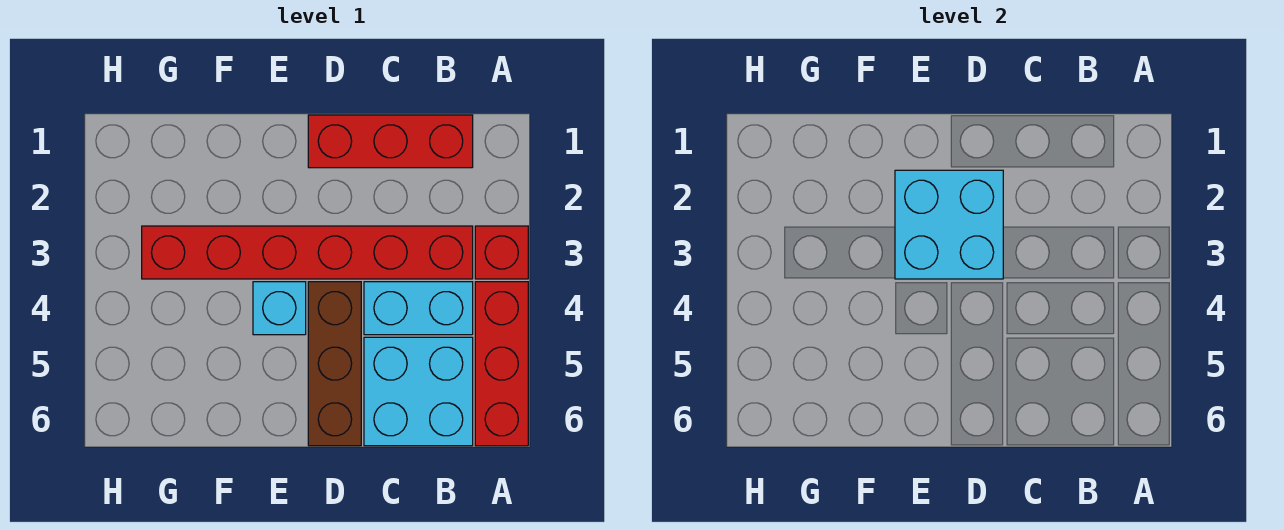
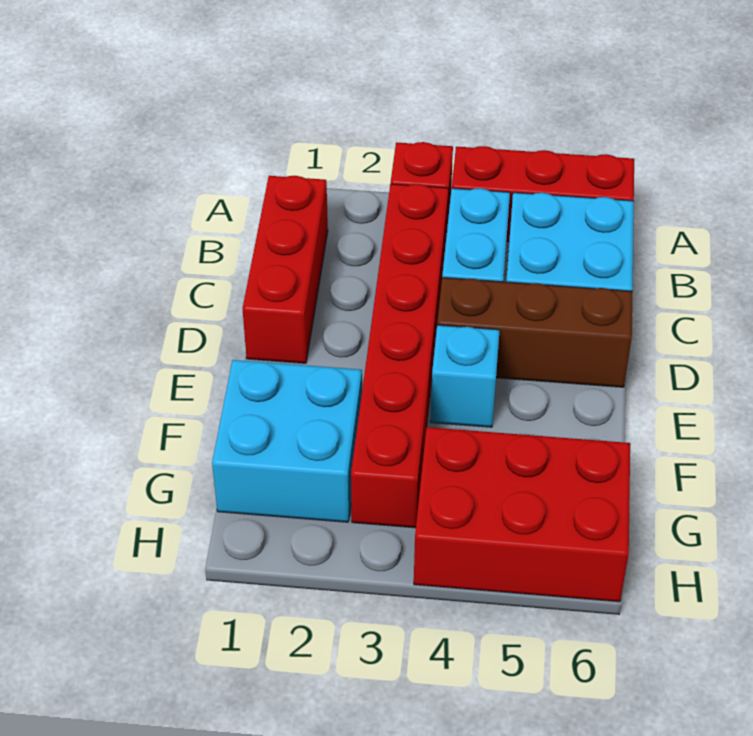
cyan 2x2 brick [895,170,1003,279] -> cyan 2x2 brick moved to [212,360,362,522]
none -> red 2x3 brick [414,427,630,602]

